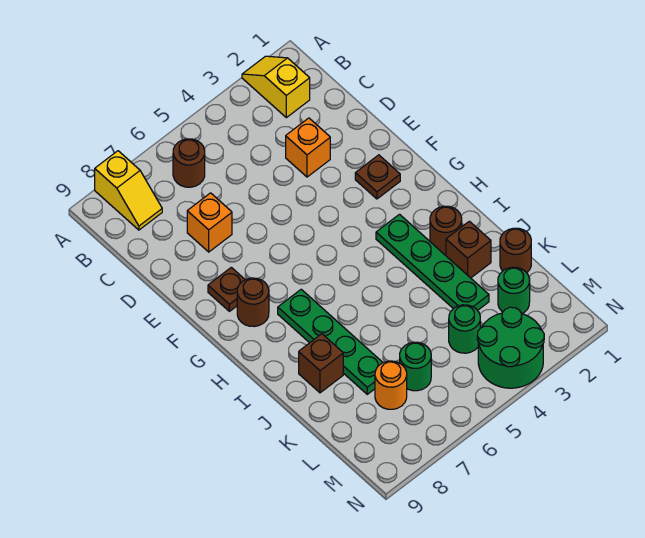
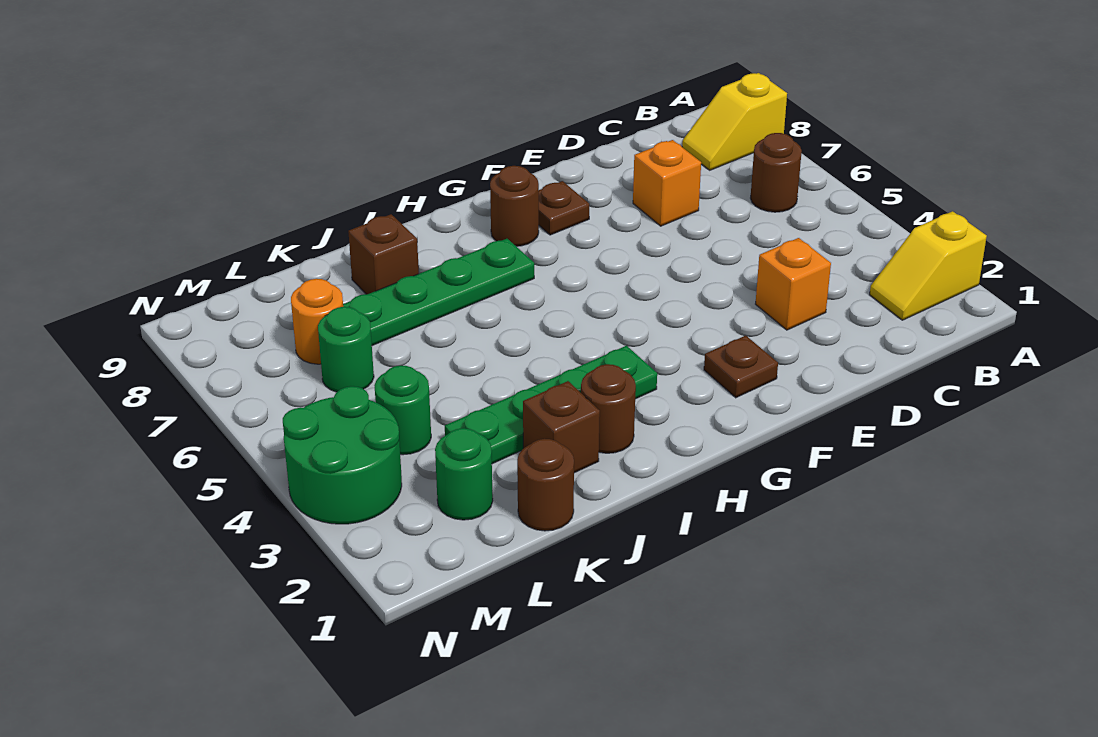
yellow 1x2 slope [242,56,310,118] -> yellow 1x2 slope turned to [870,211,987,320]

